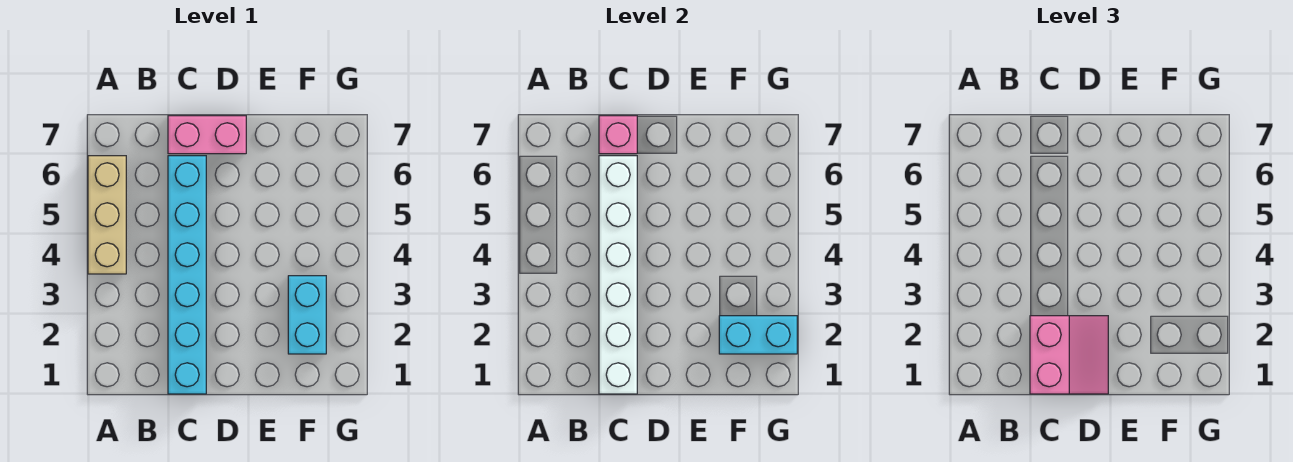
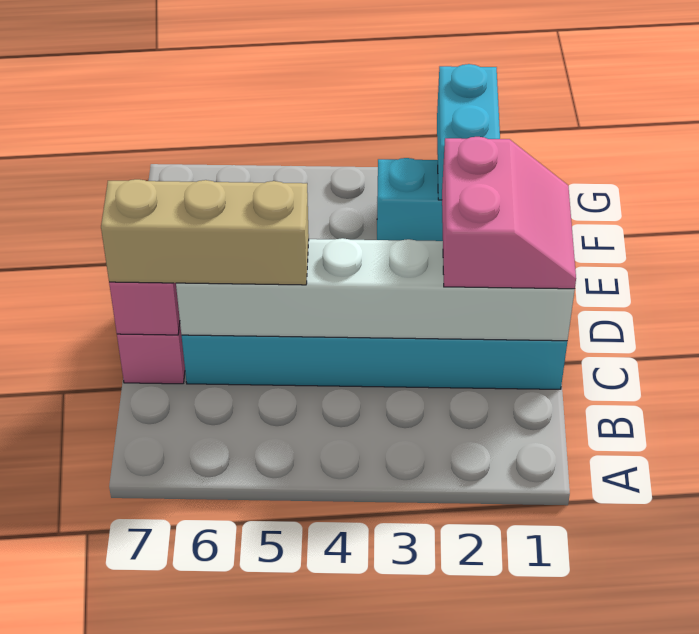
tan 1x3 brick [88,156,126,274] -> tan 1x3 brick moved to [101,179,309,285]
pink 2x2 slope [1030,316,1108,394] -> pink 2x2 slope turned to [442,137,576,289]

